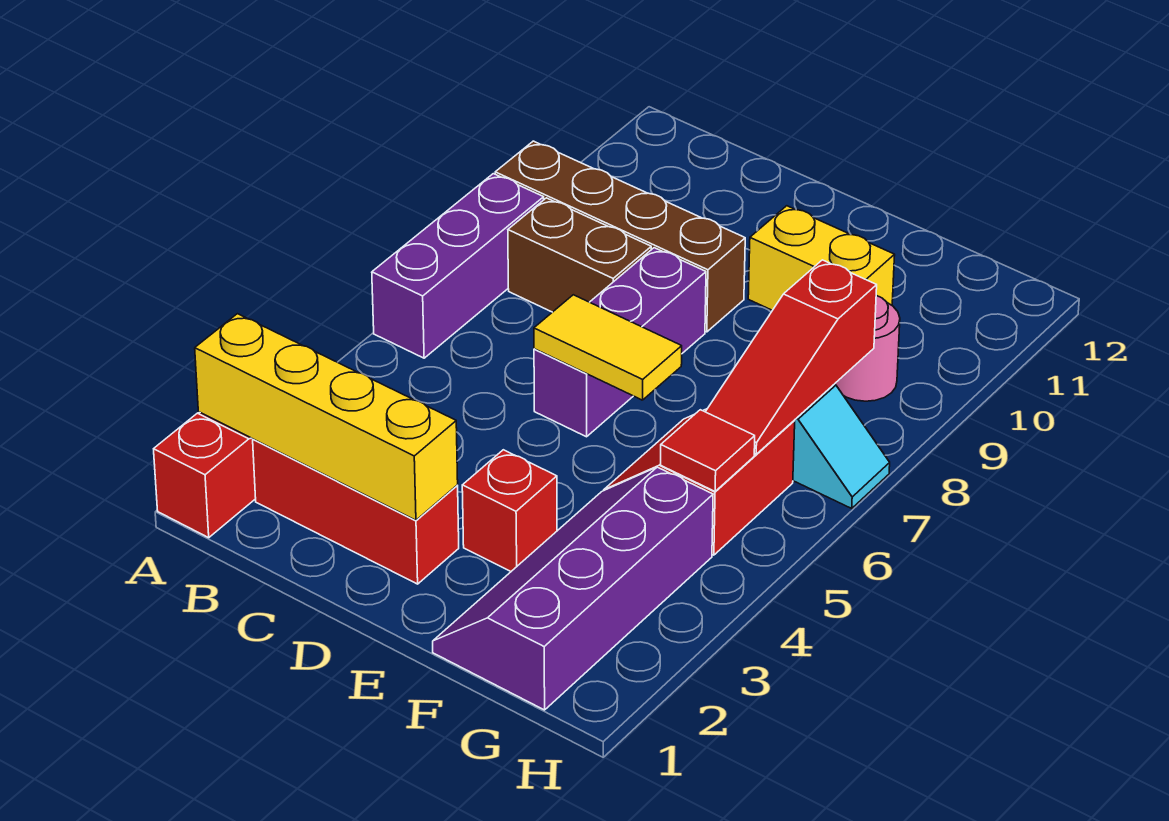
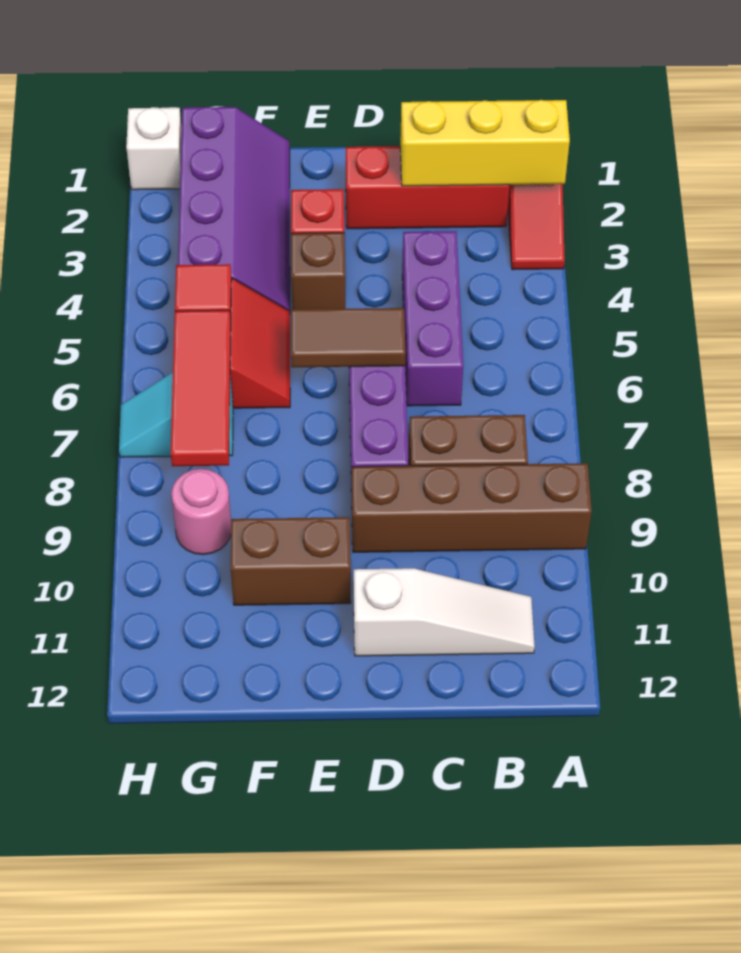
yellow 1x4 brick [195,314,458,520] -> yellow 1x3 brick [400,100,570,186]
purple 1x3 brick [372,174,544,358] -> purple 1x3 brick moved to [402,231,463,406]
none -> white 1x3 slope [354,568,535,656]
yellow 1x2 tile [534,295,682,400] -> brown 1x2 tile [291,308,406,367]
none -> brown 1x1 brick [291,233,345,309]
yellow 1x2 brick [748,206,895,310] -> brown 1x2 brick [231,517,351,605]
red 1x3 slope [706,260,877,454] -> red 1x3 tile [171,310,231,466]
none -> white 1x1 brick [126,107,182,190]

